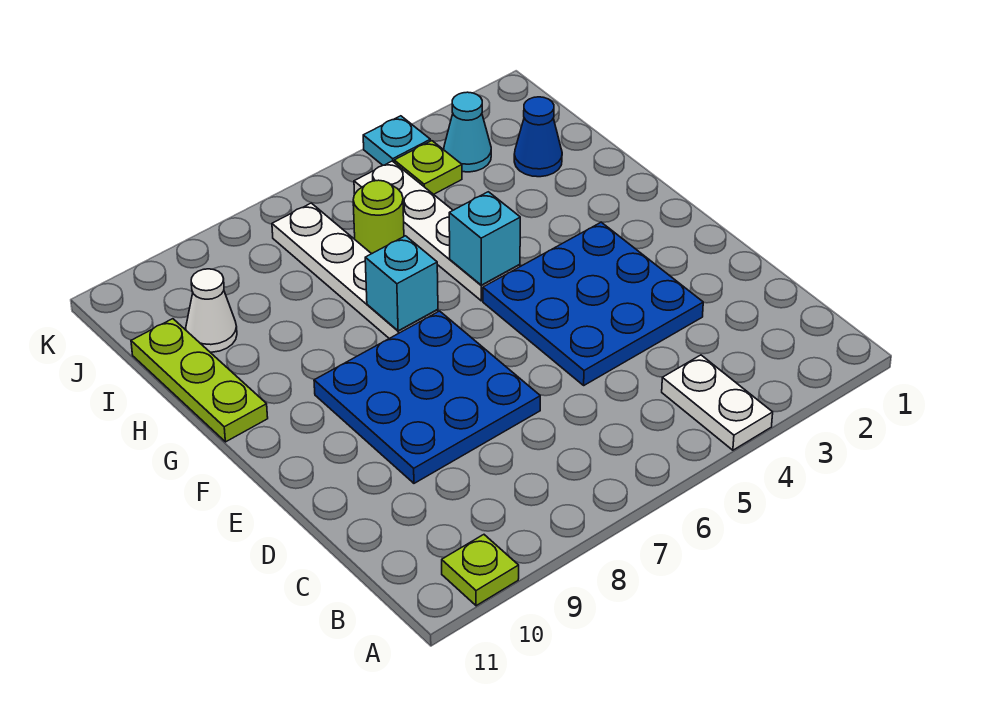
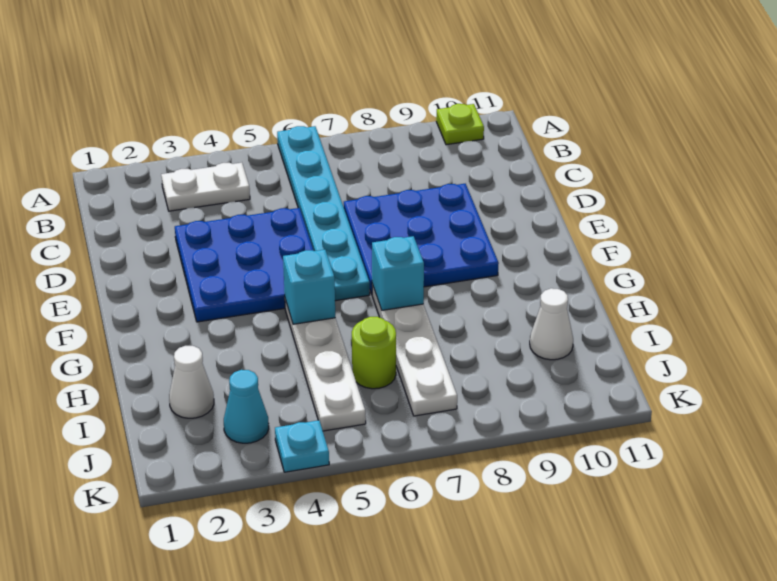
white 1x2 plate [662,355,773,450] -> white 1x2 plate turned to [161,163,250,211]
none -> cyan 1x6 plate [277,126,370,301]
lime 1x3 plate [131,319,268,442] -> none
blue 1x1 cone [514,97,562,177] -> white 1x1 cone [169,346,214,418]
lime 1x1 plate [394,141,462,194] -> none

